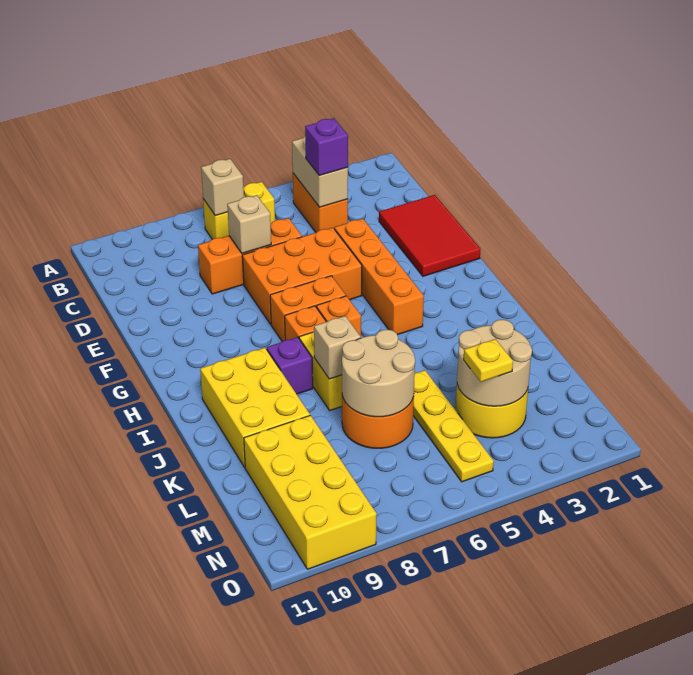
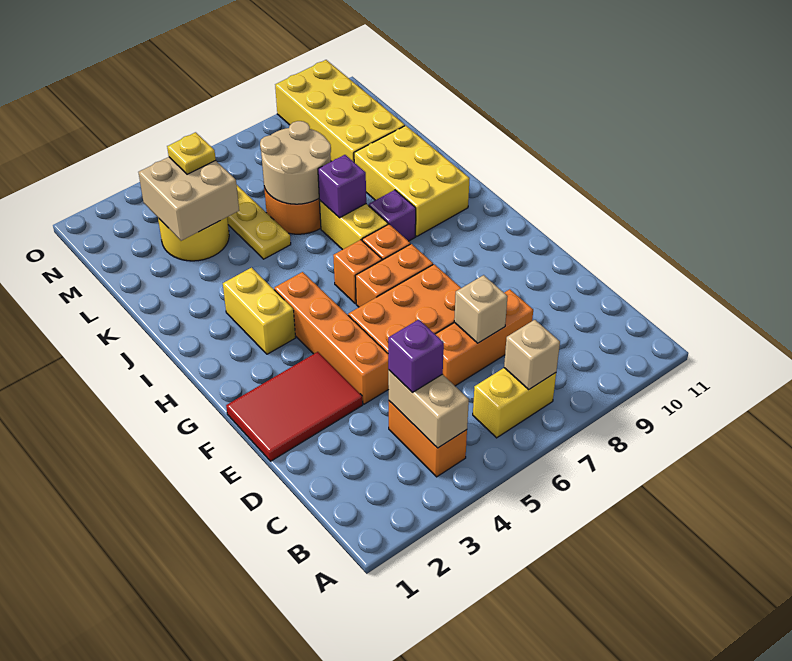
red 2x3 tile [379,195,481,276] -> red 2x3 tile turned to [226,352,363,461]
none -> yellow 1x2 brick [223,268,295,354]
tan 1x1 brick [314,316,361,379] -> purple 1x1 brick [318,155,366,218]
tan 2x2 round brick [457,320,532,406] -> tan 2x2 brick [138,157,239,241]

